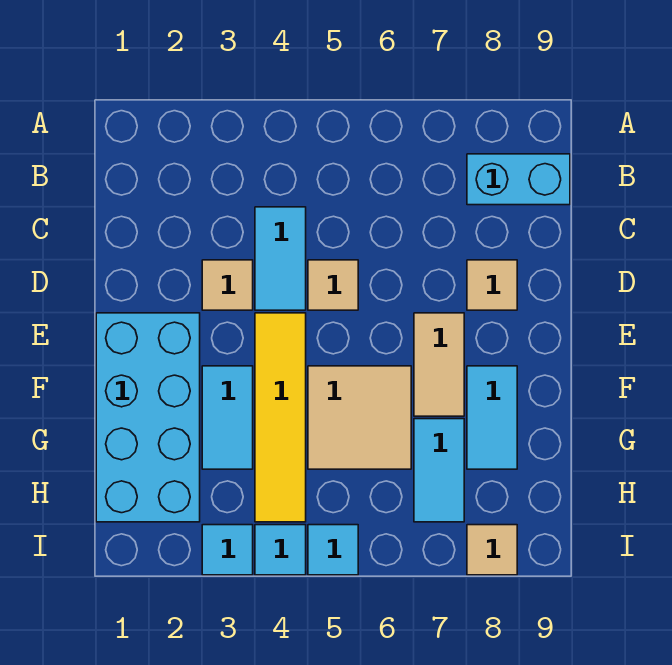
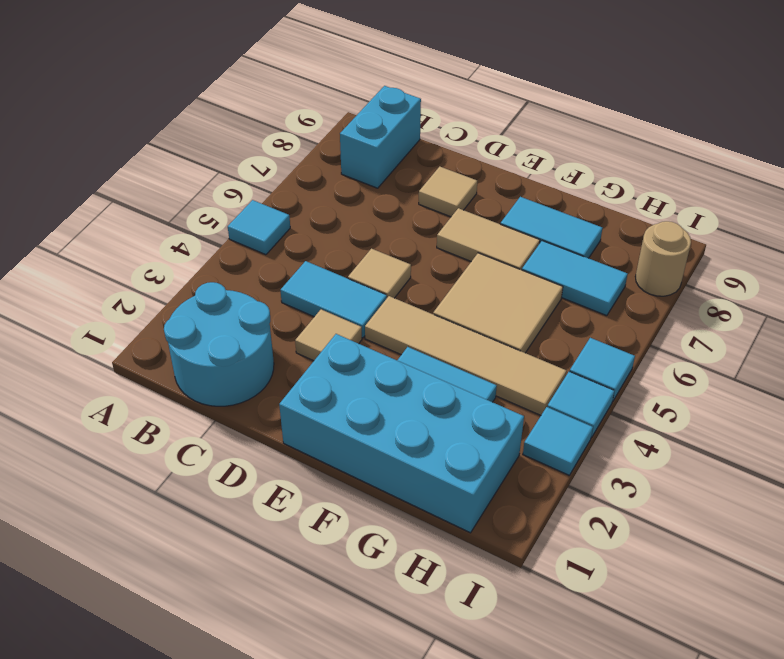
none -> cyan 1x1 tile [228,200,290,255]
none -> cyan 2x2 round brick [164,282,274,406]
yellow 1x4 tile [255,313,306,522] -> tan 1x4 tile [365,296,566,415]
tan 1x1 tile [467,525,517,575] -> tan 1x1 round brick [635,221,691,296]

